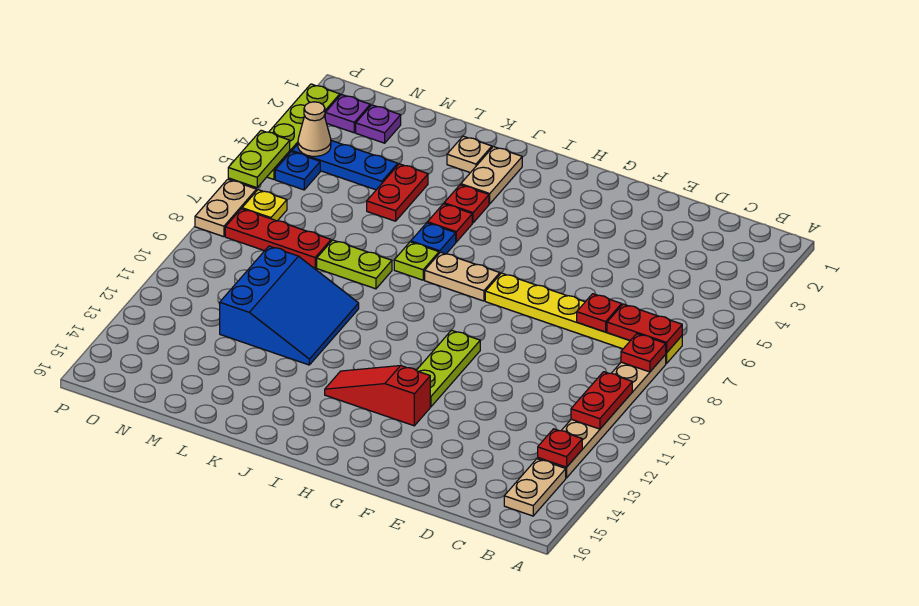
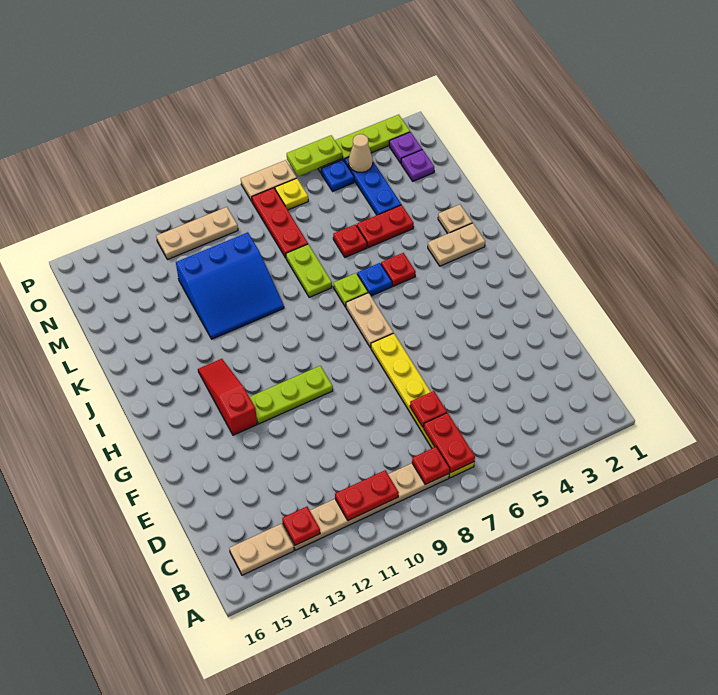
red 1x1 plate [444,185,489,223] -> red 1x1 plate moved to [333,224,367,257]
none -> tan 1x3 plate [156,207,238,260]

